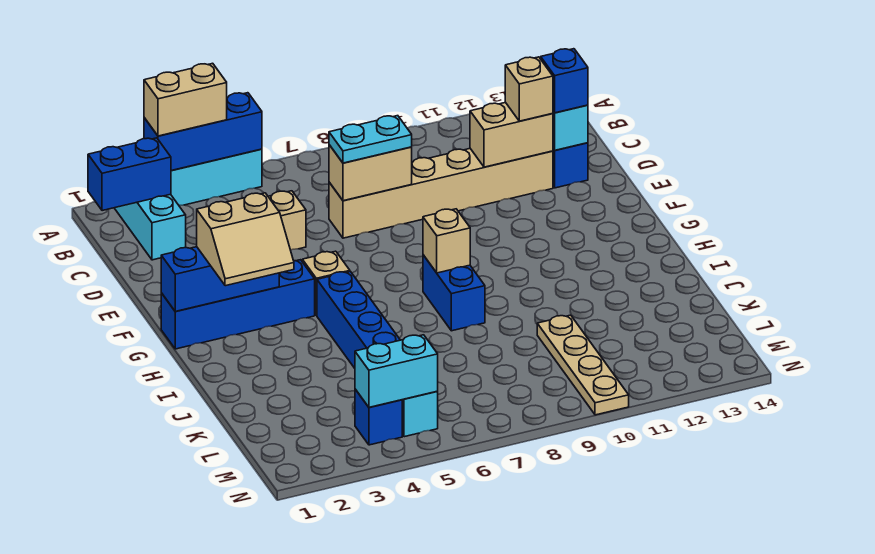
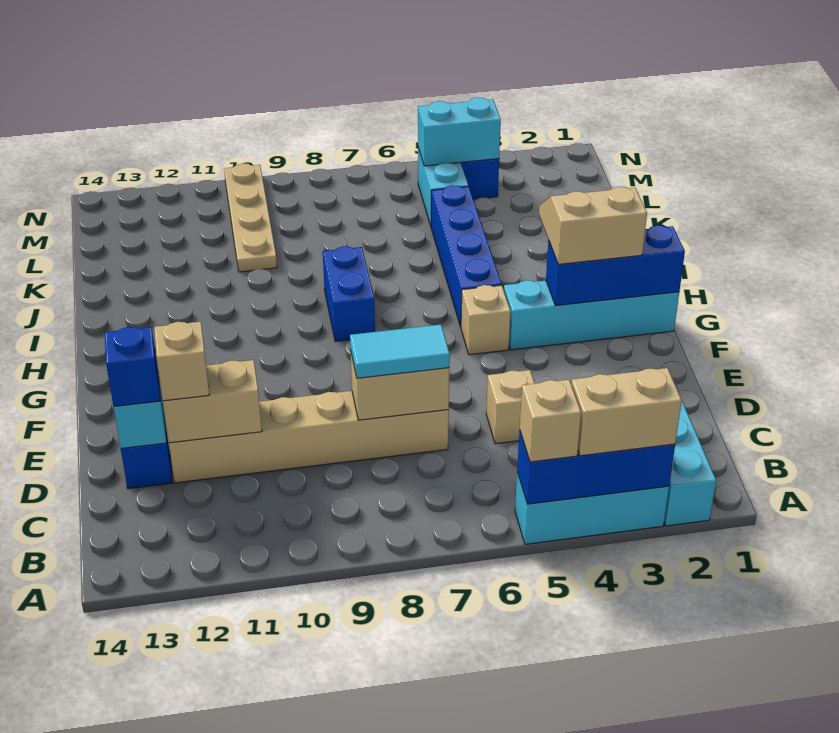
blue 1x2 brick [88,138,171,211] -> none
cyan 1x2 plate [329,116,412,163] -> cyan 1x2 tile [350,325,450,378]
blue 1x4 brick [161,260,315,349] -> cyan 1x4 brick [504,280,679,350]
tan 1x1 brick [423,209,470,273] -> tan 1x1 brick moved to [520,380,581,462]

